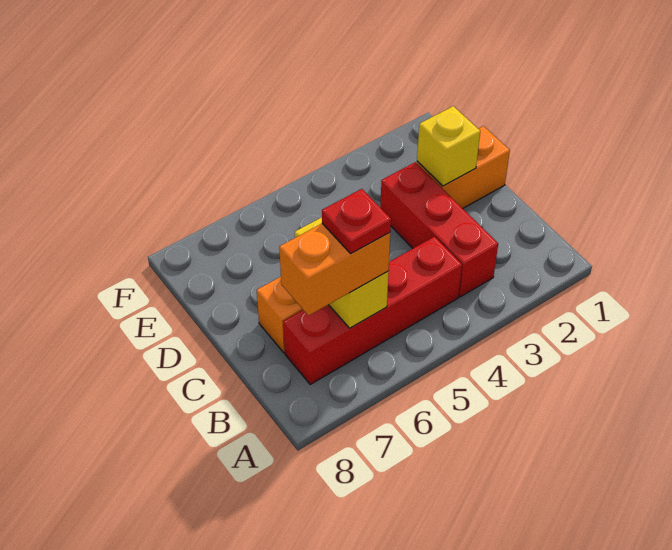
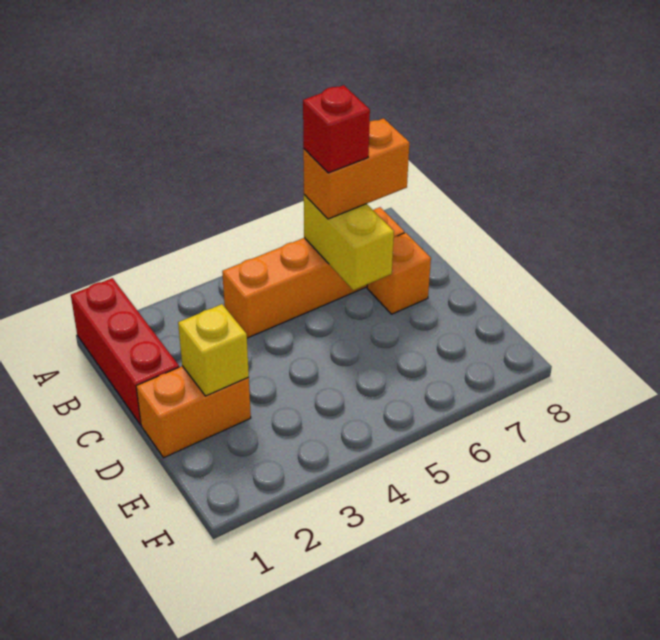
red 1x3 brick [380,162,498,297] -> red 1x3 brick moved to [71,278,179,425]
red 1x4 brick [283,237,462,384] -> orange 1x4 brick [222,207,404,338]
red 1x1 plate [322,189,391,253] -> red 1x1 brick [303,85,370,173]

